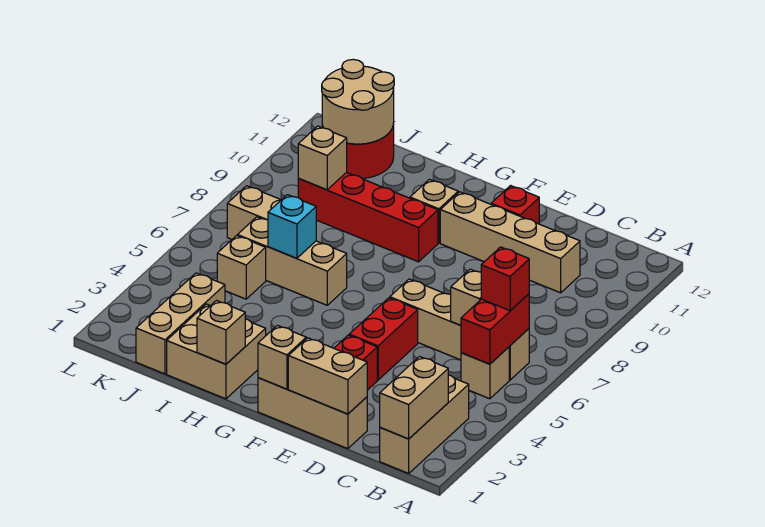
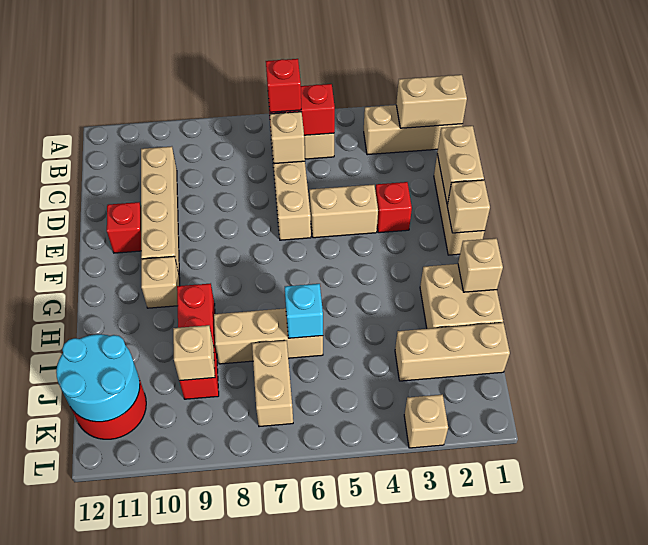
red 1x2 brick [349,298,418,380] -> tan 1x2 brick [309,185,378,238]
red 1x4 brick [298,172,438,262] -> red 1x3 brick [177,283,219,399]
tan 1x3 brick [237,217,347,305] -> tan 1x3 brick turned to [214,308,323,364]
tan 1x1 brick [217,236,266,299] -> tan 1x1 brick moved to [404,395,448,448]
tan 2x2 round brick [322,59,394,144] -> cyan 2x2 round brick [56,334,140,422]

